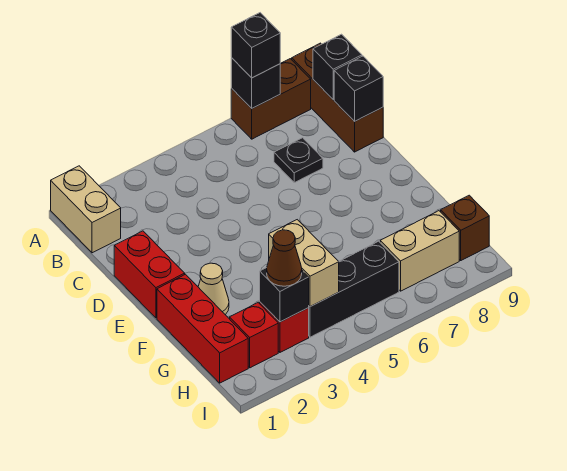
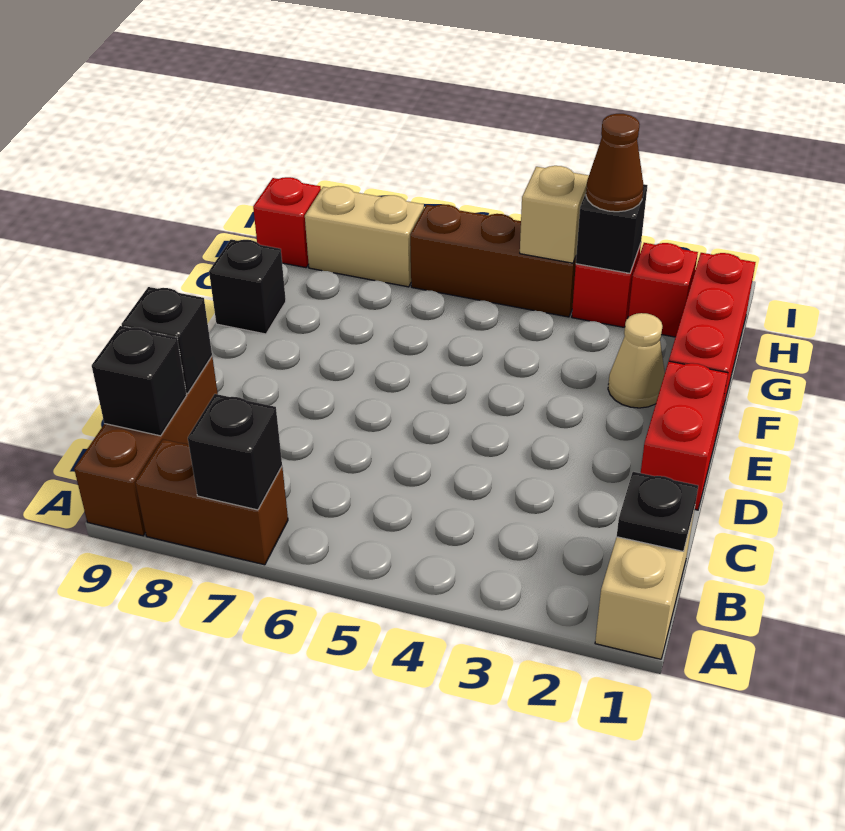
black 1x1 brick [231,13,280,78] -> black 1x1 brick moved to [209,240,286,334]
black 1x1 plate [274,138,323,183] -> black 1x1 plate moved to [617,472,698,552]
tan 1x2 brick [269,220,339,307] -> tan 1x1 brick [520,166,589,263]
black 1x3 brick [309,241,399,337] -> brown 1x3 brick [410,204,576,317]
brown 1x1 brick [441,195,489,260] -> red 1x1 brick [253,177,321,268]

